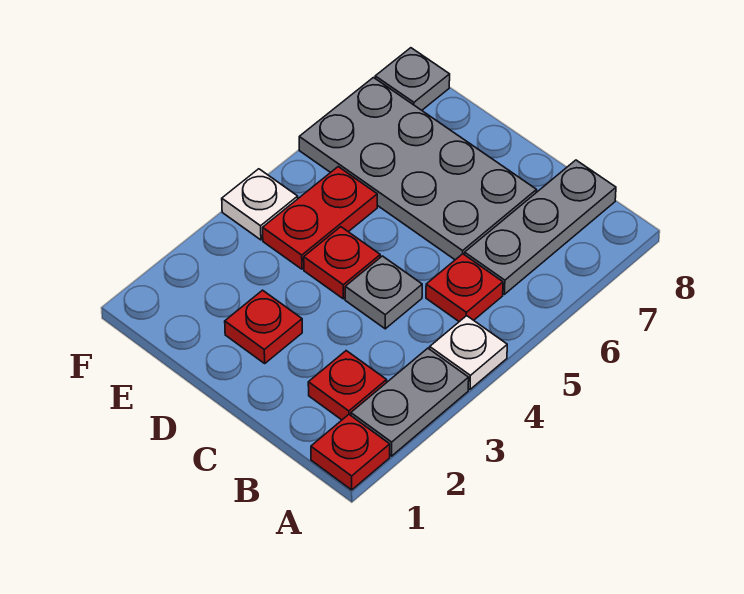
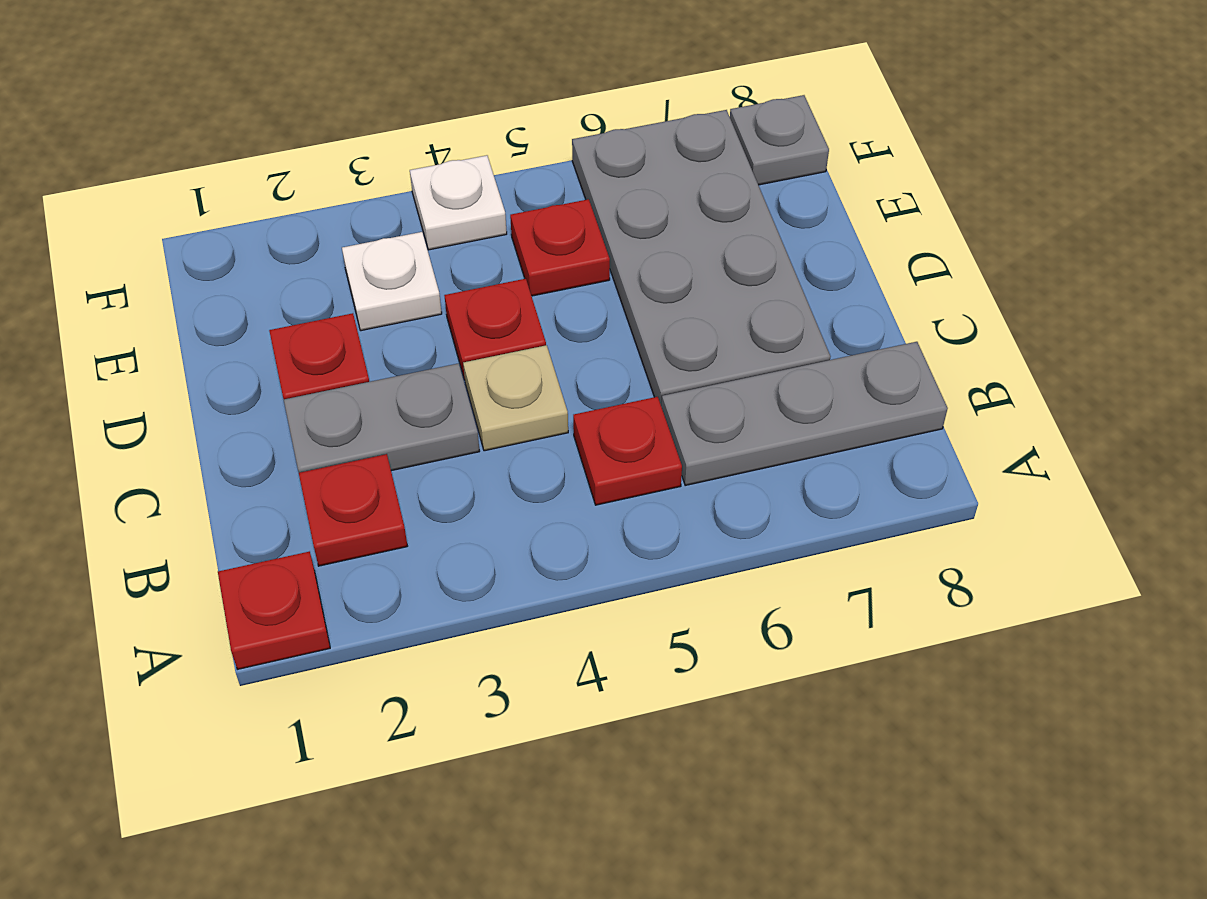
grey 1x2 plate [351,348,469,456] -> grey 1x2 plate moved to [284,363,480,473]
white 1x1 plate [430,316,507,389] -> white 1x1 plate moved to [342,232,442,331]
grey 1x1 plate [345,256,422,329] -> tan 1x1 plate [463,345,568,451]
red 1x2 plate [263,167,377,269] -> red 1x1 plate [510,199,610,296]

